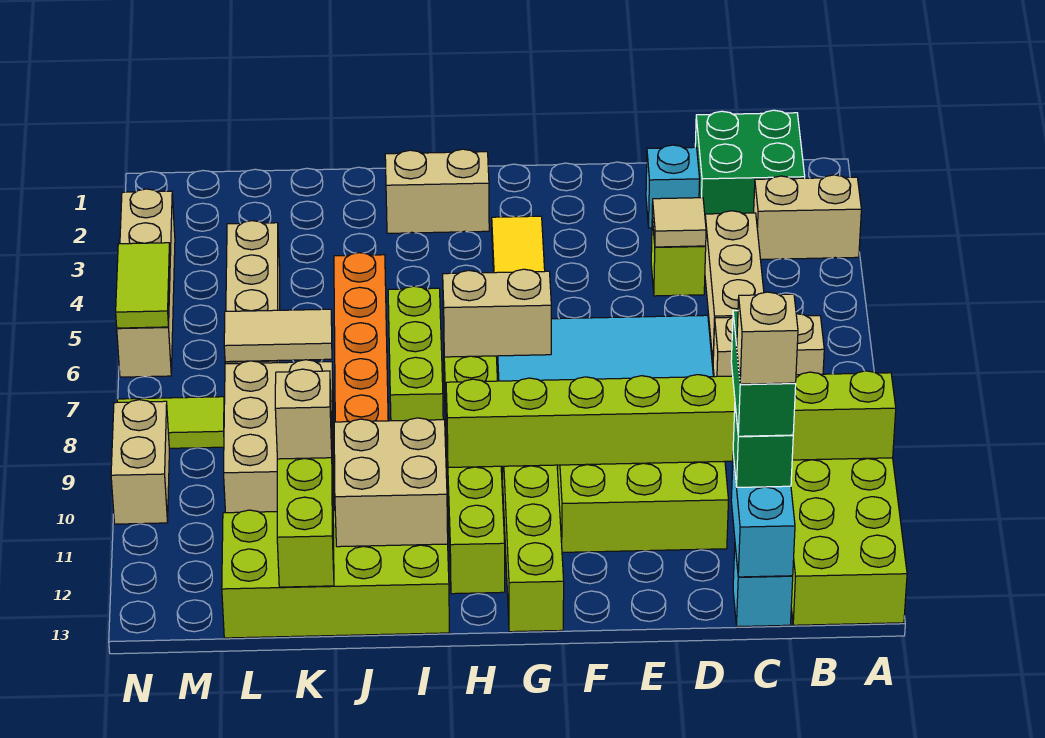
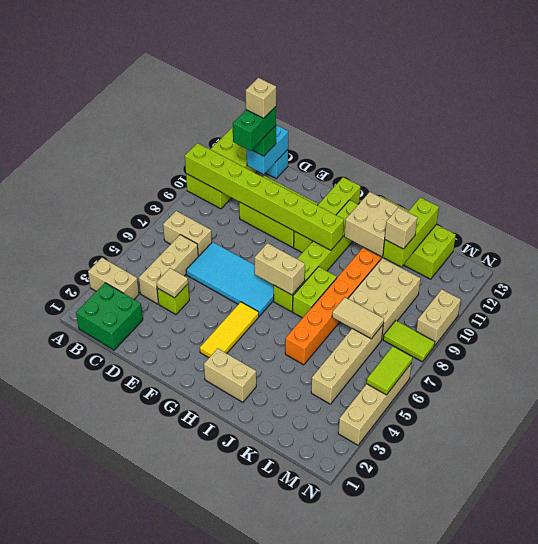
cyan 1x1 brick [646,145,700,228] -> none
lime 1x3 brick [388,286,443,421] -> lime 1x2 brick [293,267,337,318]

